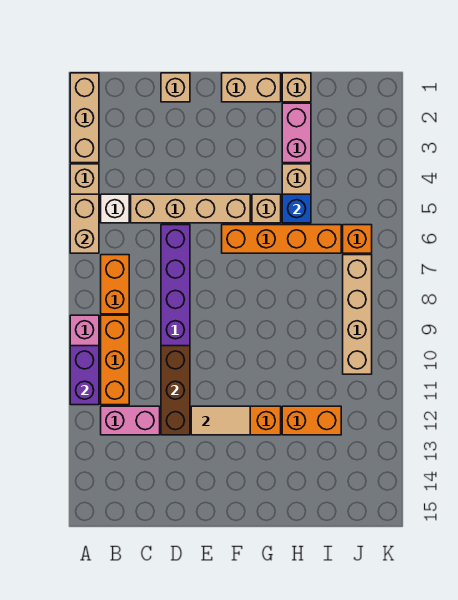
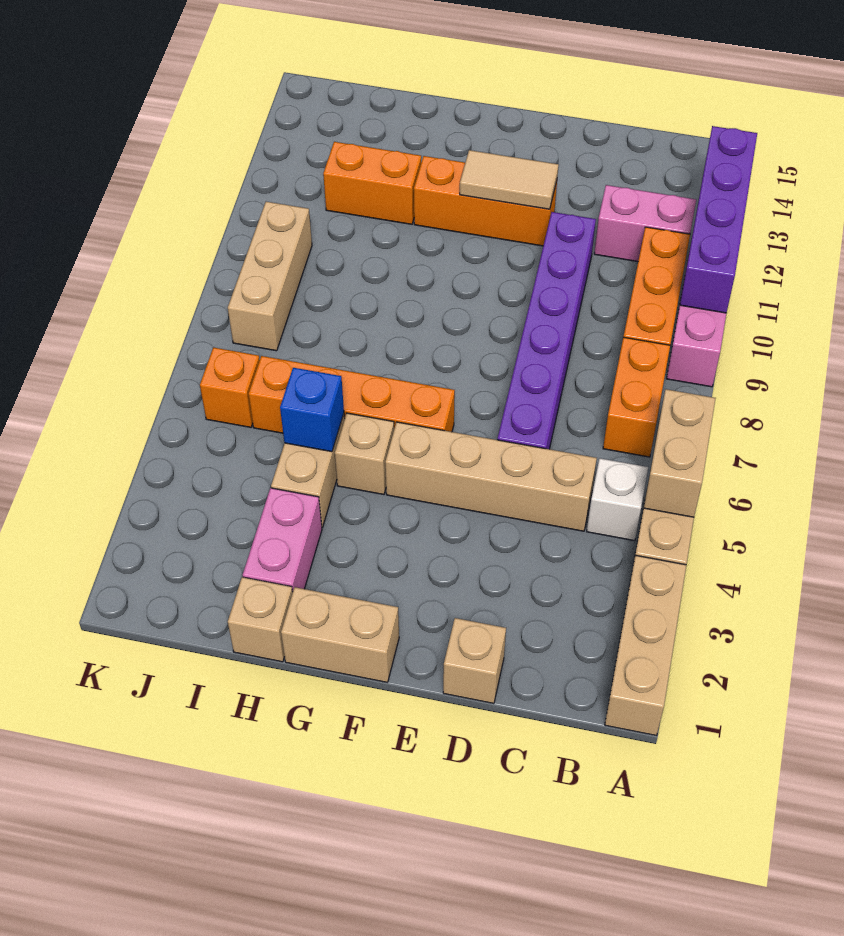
purple 1x2 brick [70,346,99,405] -> purple 1x4 brick [680,126,757,313]
brown 1x3 brick [161,346,190,435] -> none
tan 1x4 brick [343,255,372,374] -> tan 1x3 brick [228,202,312,351]

